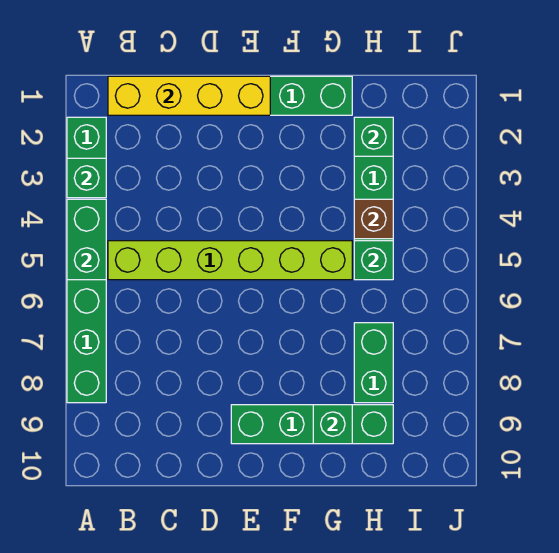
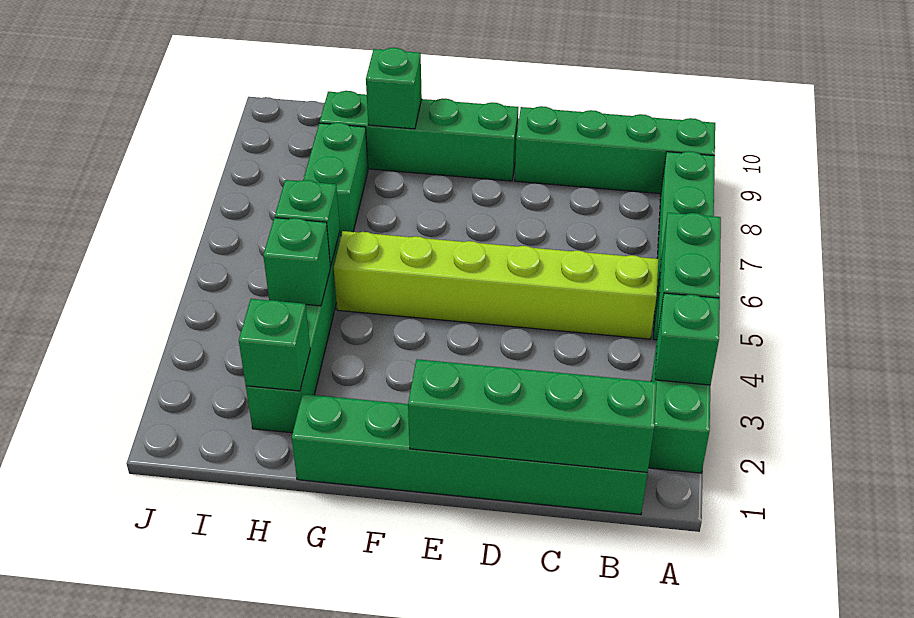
none -> green 1x4 brick [515,106,715,194]
yellow 1x4 brick [108,76,270,115] -> green 1x4 brick [408,359,657,472]
brown 1x1 brick [354,199,393,239] -> green 1x1 brick [263,218,330,306]

